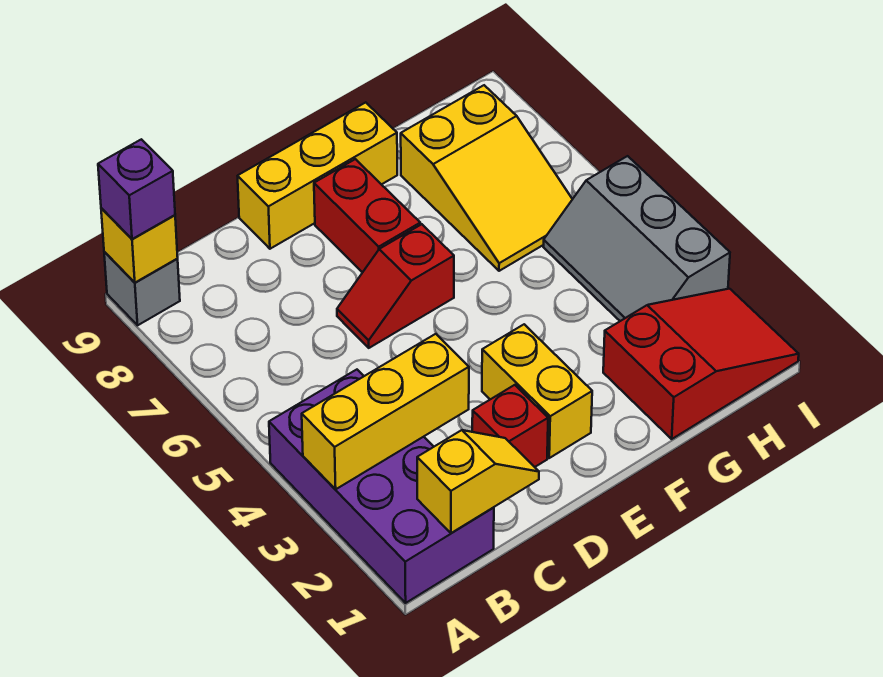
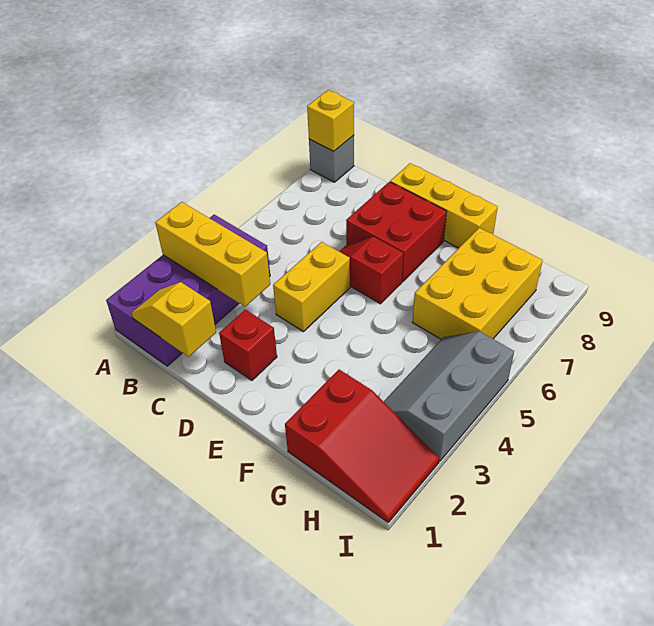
purple 1x1 brick [98,139,175,239] -> none
yellow 1x2 slope [417,430,539,533] -> yellow 1x2 slope turned to [131,282,216,357]
yellow 1x2 brick [482,324,592,458] -> yellow 1x2 brick moved to [273,242,350,332]
red 1x2 brick [314,159,420,273] -> red 2x2 brick [346,182,447,282]
yellow 2x3 slope [401,85,572,271] -> yellow 2x3 brick [412,228,543,339]

